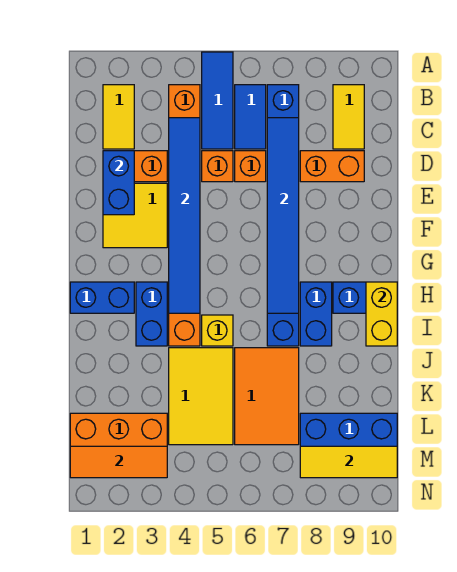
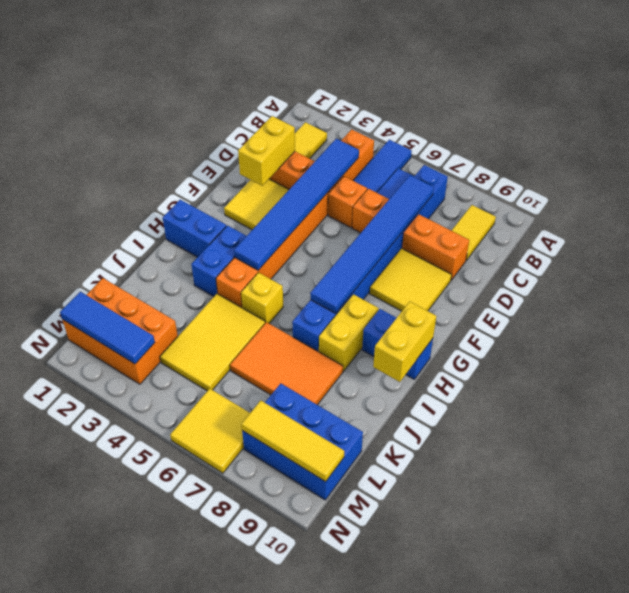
blue 1x2 brick [103,151,134,215] -> yellow 1x2 brick [238,116,295,186]
none -> yellow 2x2 tile [370,248,452,311]
blue 1x2 brick [300,282,332,346] -> yellow 1x2 brick [319,294,379,371]
orange 2x3 tile [235,348,299,445] -> orange 2x3 tile turned to [230,322,343,405]
orange 1x3 tile [70,446,167,478] -> blue 1x3 tile [60,292,155,364]
none -> yellow 2x2 tile [170,389,250,473]

